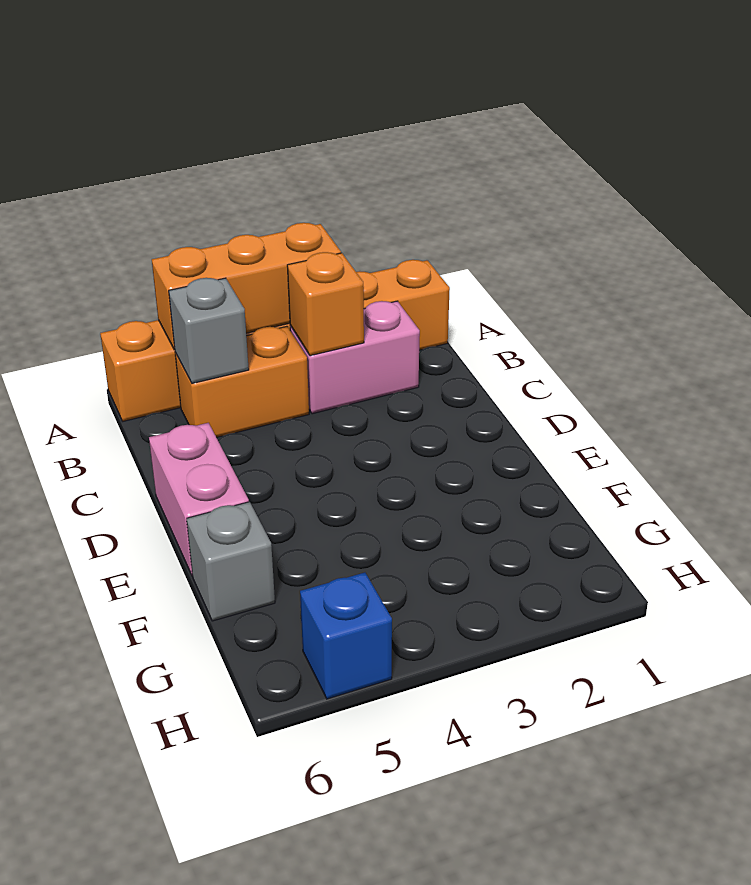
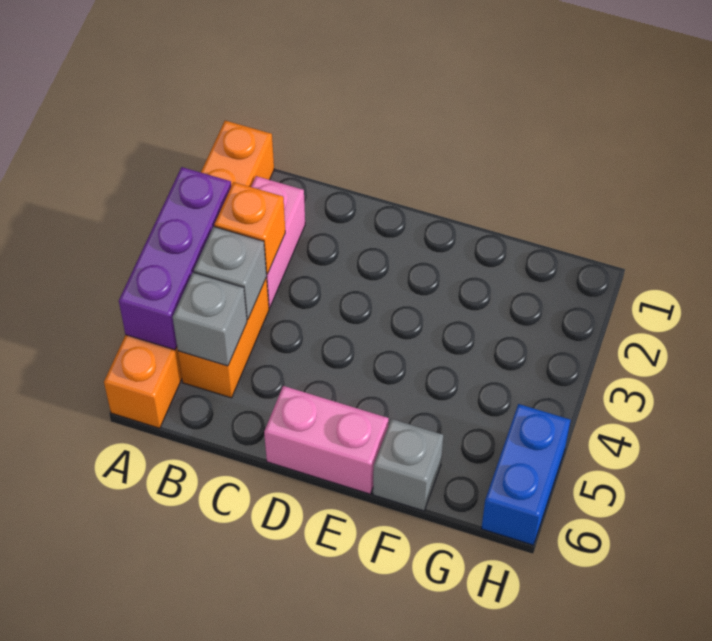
orange 1x3 brick [152,223,341,350] -> purple 1x3 brick [119,167,231,350]
none -> grey 1x1 brick [194,227,266,319]
blue 1x1 brick [300,573,392,699] -> blue 1x2 brick [481,404,571,545]

